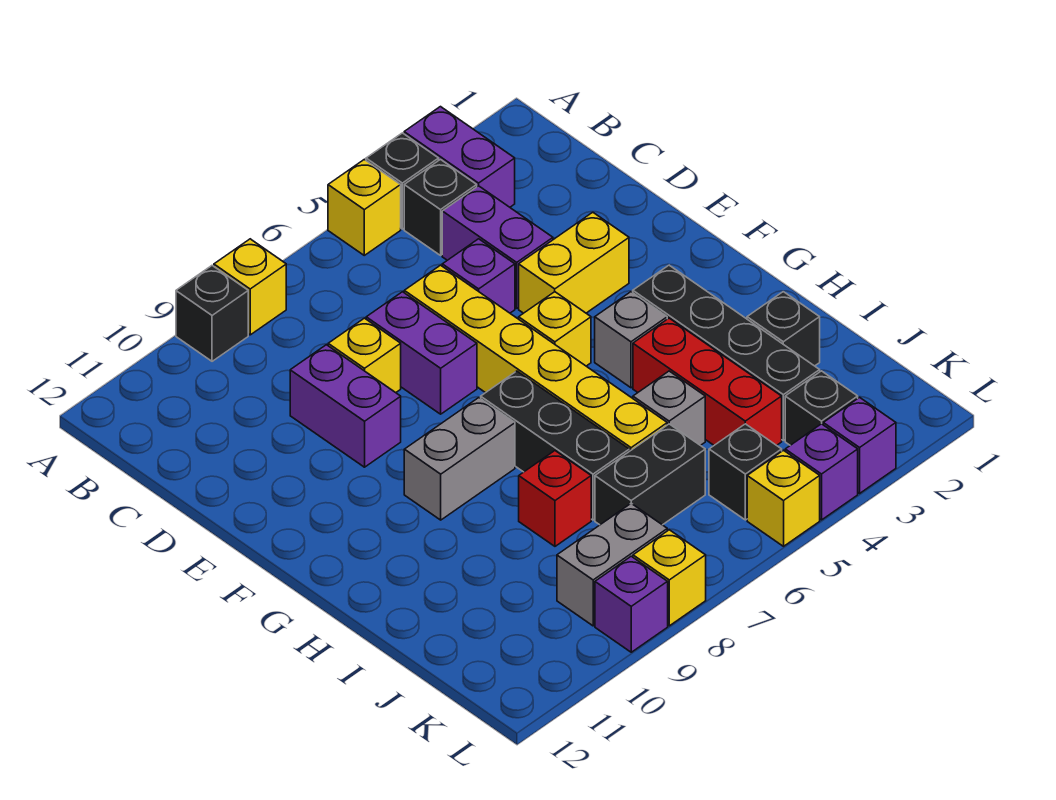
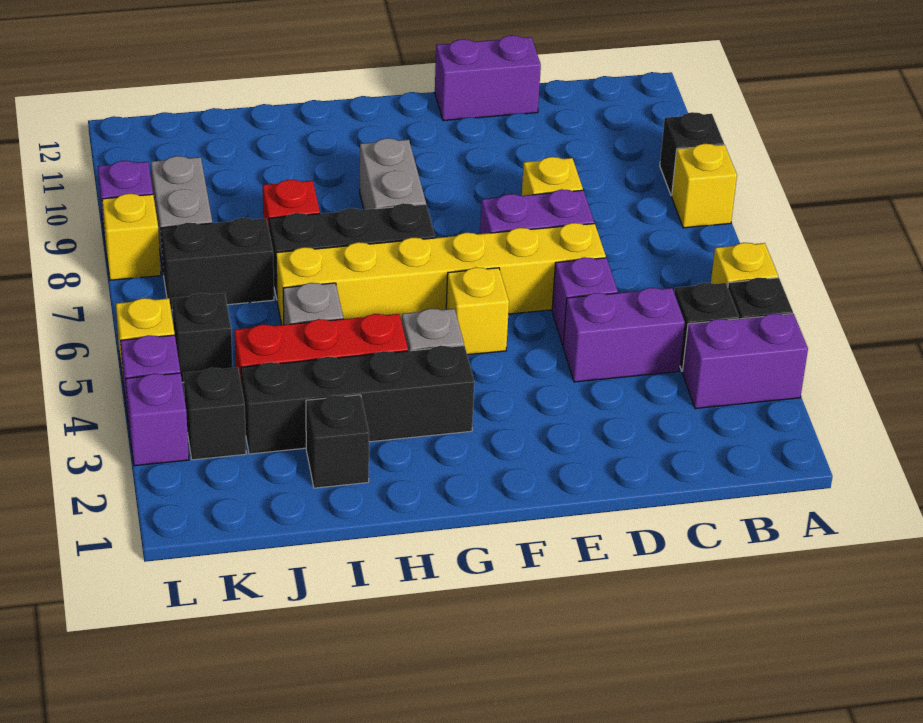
purple 1x2 brick [290,345,401,467] -> purple 1x2 brick moved to [435,35,541,121]
yellow 1x2 brick [519,212,629,313] -> none
black 1x2 brick [595,424,705,525] -> black 1x2 brick turned to [161,218,274,310]

